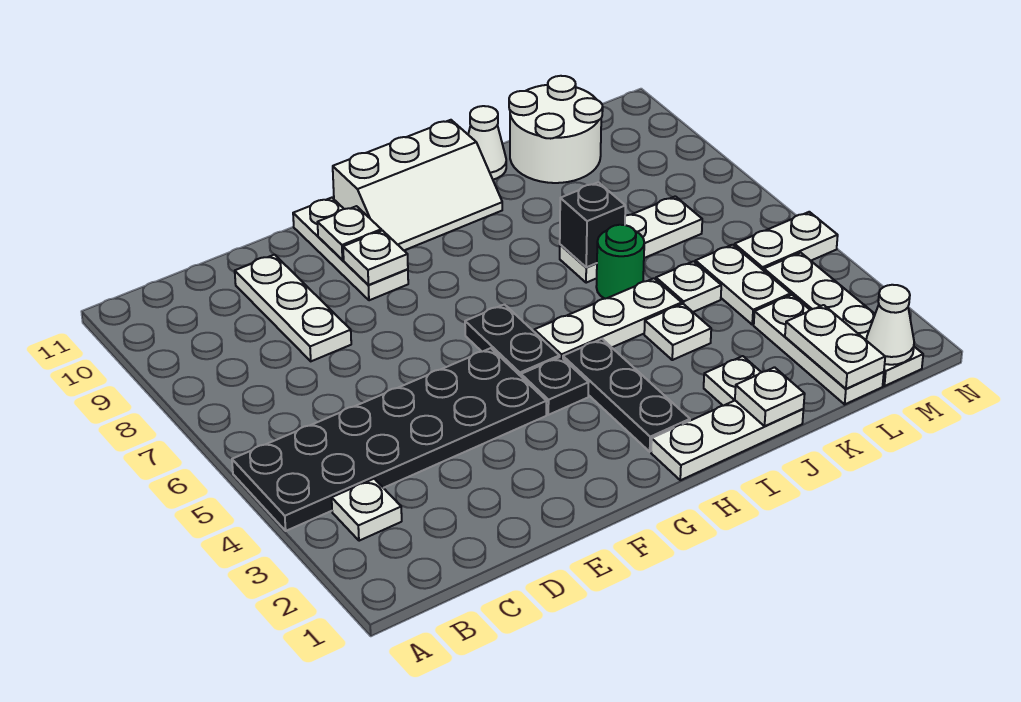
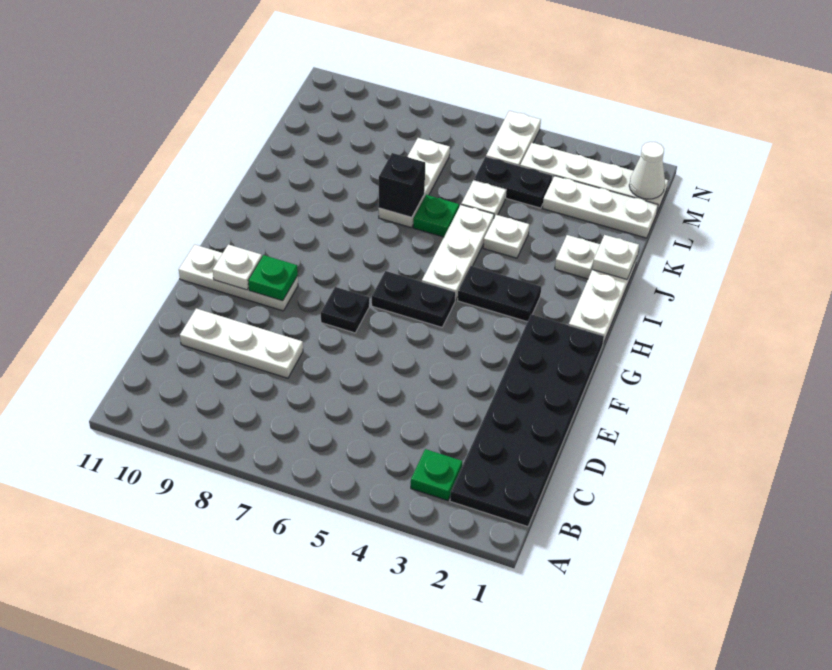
black 2x6 plate [232,348,547,531] -> black 2x6 plate moved to [450,314,604,527]
white 1x1 plate [332,479,402,541] -> green 1x1 plate [411,449,462,501]
white 1x1 plate [343,231,408,285] -> green 1x1 plate [248,255,298,301]
black 1x1 plate [521,357,589,415] -> black 1x1 plate moved to [321,287,369,333]
white 2x3 slope [333,120,502,250] -> none
black 1x3 plate [563,339,690,452] -> black 1x2 plate [458,266,541,322]
green 1x1 round brick [596,225,644,299] -> green 1x1 plate [413,195,459,237]
white 1x1 cone [468,106,506,179] -> none
white 2x2 round brick [509,76,603,183] -> none
white 1x2 plate [785,305,885,389] -> none
white 1x2 plate [695,245,791,325] -> black 1x2 plate [474,157,553,208]

